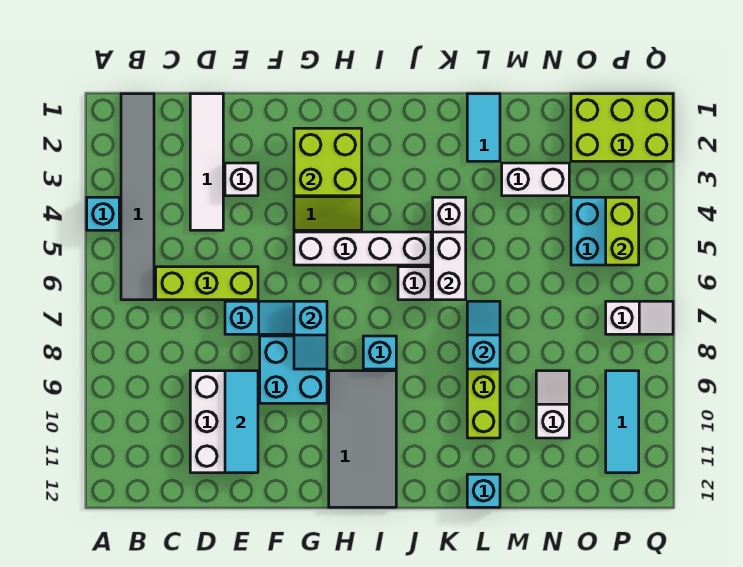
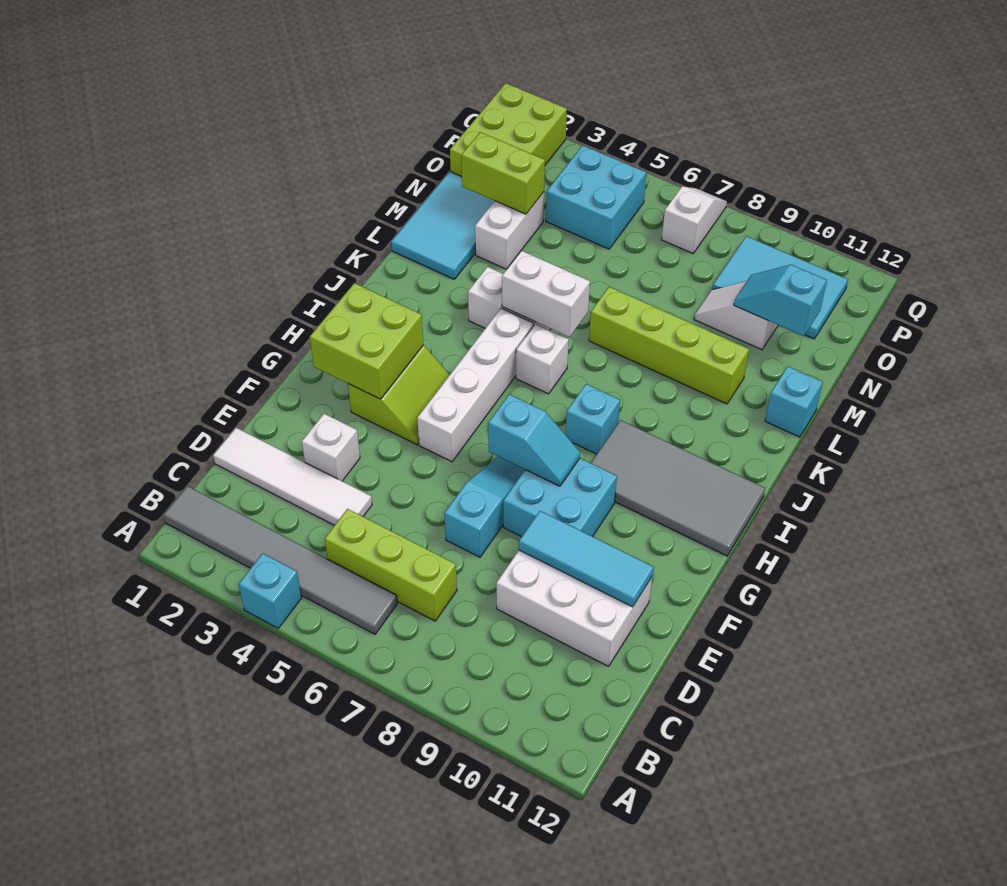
lime 1x3 brick [156,267,258,300] -> lime 1x3 brick turned to [325,509,457,621]
cyan 1x2 tile [467,94,500,161] -> cyan 2x3 tile [391,171,494,279]
cyan 1x2 slope [467,301,500,369] -> cyan 1x2 slope moved to [734,265,827,336]
lime 1x2 brick [606,197,639,265] -> lime 1x2 brick moved to [461,132,545,214]
cyan 1x3 tile [606,371,639,473] -> cyan 2x3 tile [712,236,848,339]

